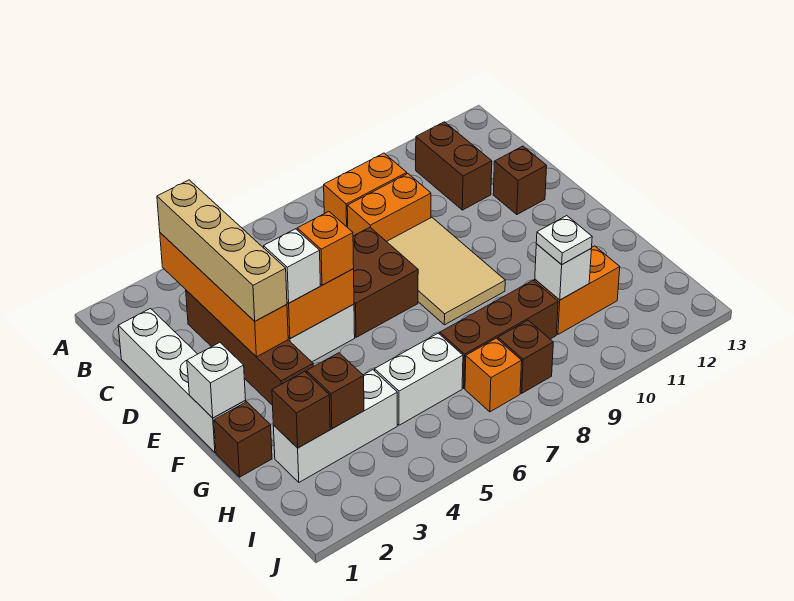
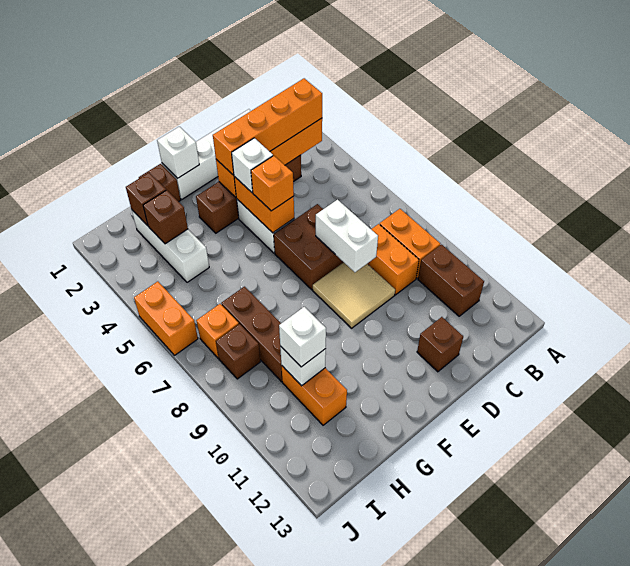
tan 1x4 brick [157,180,287,321] -> orange 1x4 brick [213,78,322,175]
brown 1x2 brick [416,122,492,210] -> brown 1x2 brick turned to [418,245,484,316]
tan 2x3 tile [387,217,505,325] -> tan 2x2 tile [313,262,395,328]
white 1x2 brick [375,333,463,425] -> white 1x2 brick moved to [316,200,378,272]
white 1x1 plate [536,216,592,265] -> white 1x1 brick [279,307,326,367]
none -> orange 1x2 brick [134,282,198,355]

